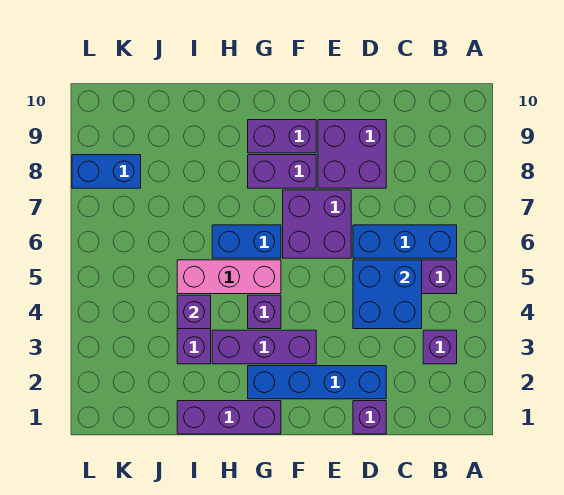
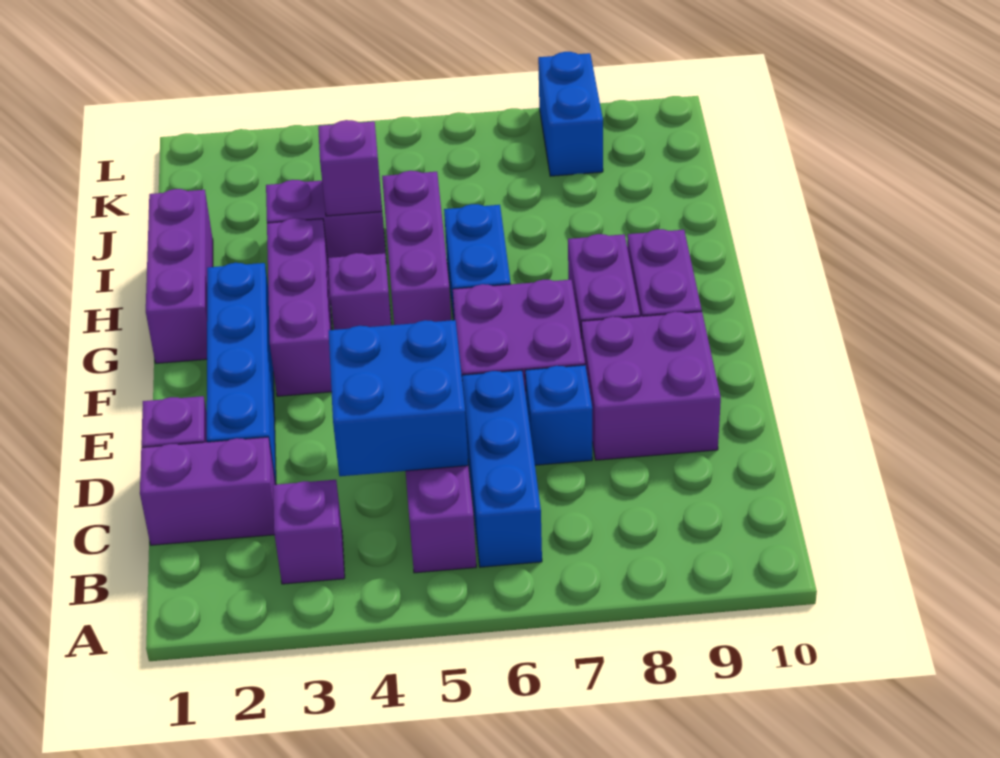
none -> purple 1x2 brick [140,437,276,545]
none -> blue 1x1 brick [525,365,592,465]
pink 1x3 brick [177,260,281,294] -> purple 1x3 brick [382,171,451,325]

